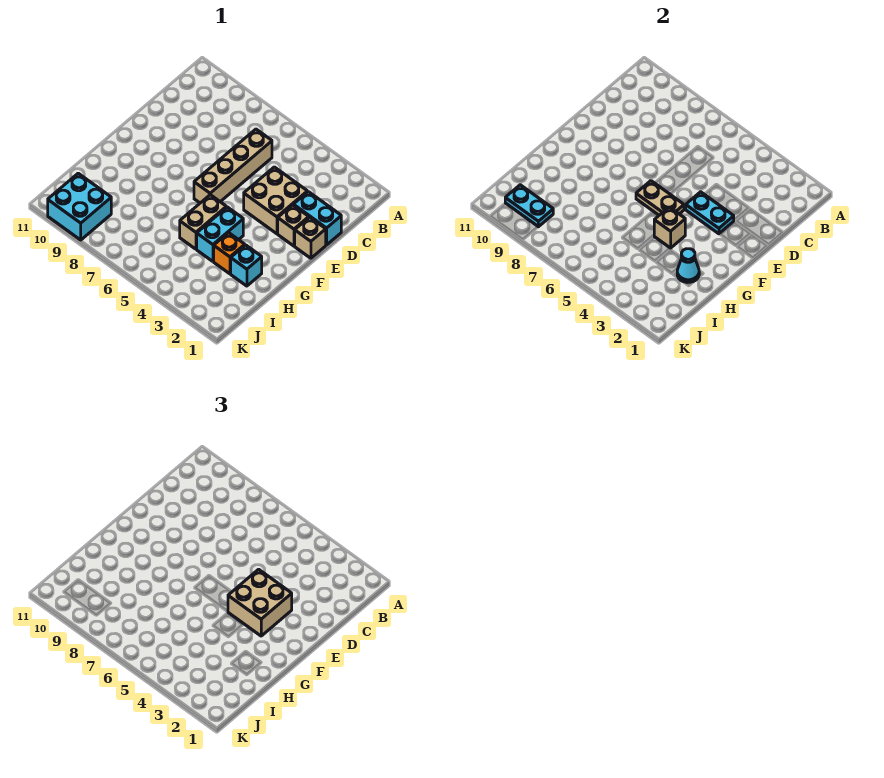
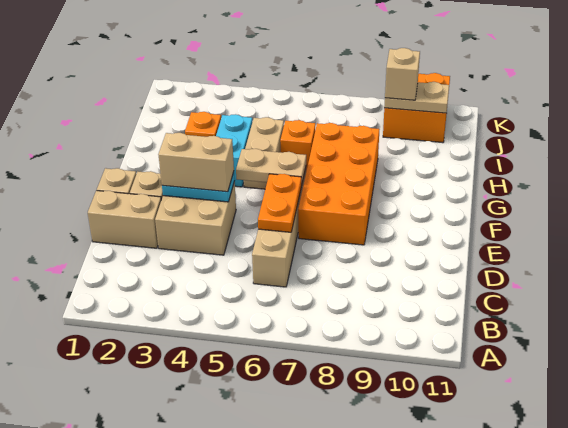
cyan 1x2 brick [293,192,341,245] -> tan 1x2 brick [88,191,161,248]
none -> orange 1x2 plate [258,174,302,232]
tan 2x2 brick [228,569,292,636] -> tan 1x2 brick [158,133,234,192]
none -> orange 2x4 brick [298,123,379,245]
tan 1x1 brick [654,207,685,248] -> tan 1x1 brick moved to [385,48,420,100]
cyan 1x1 brick [231,245,262,286] -> none
cyan 1x1 cone [677,249,699,283] -> none
none -> orange 1x1 brick [280,120,315,171]
cyan 2x2 brick [48,173,111,240] -> orange 2x2 brick [383,73,450,143]
cyan 1x2 plate [505,185,553,227] -> tan 1x2 plate [384,82,449,113]

